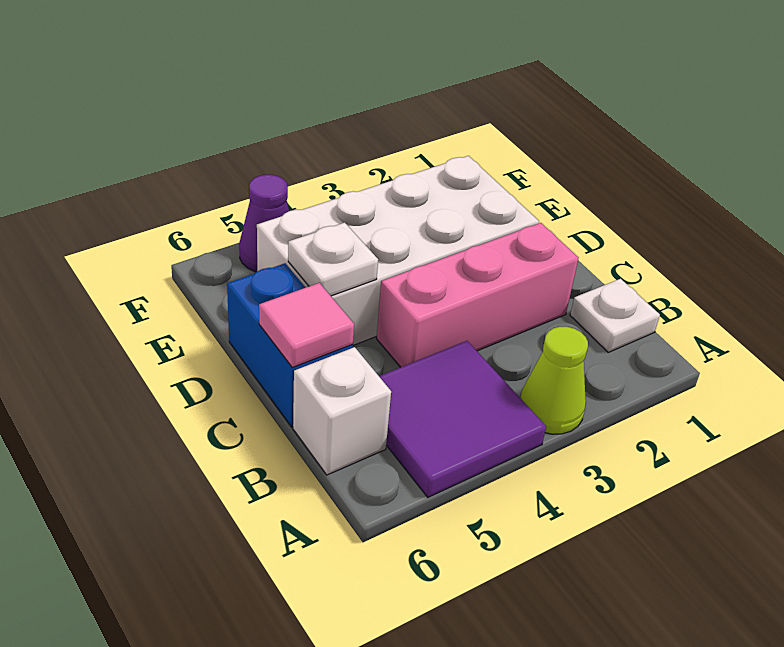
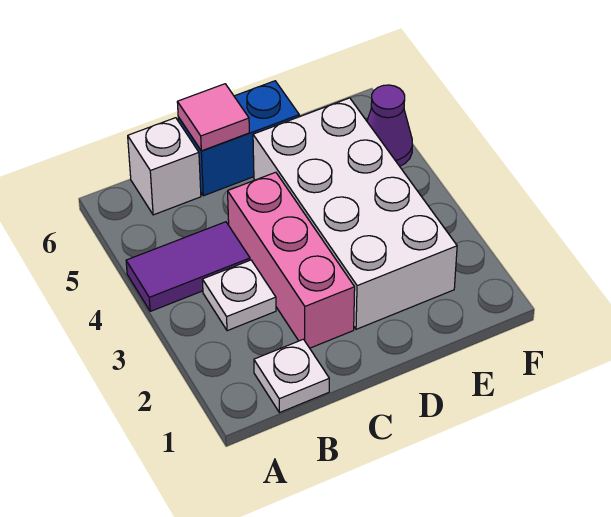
lime 1x1 cone [520,327,588,434] -> none
purple 2x2 tile [379,341,546,497] -> purple 1x2 tile [126,222,250,311]
white 1x1 plate [288,223,378,296] -> white 1x1 plate moved to [202,260,276,331]

